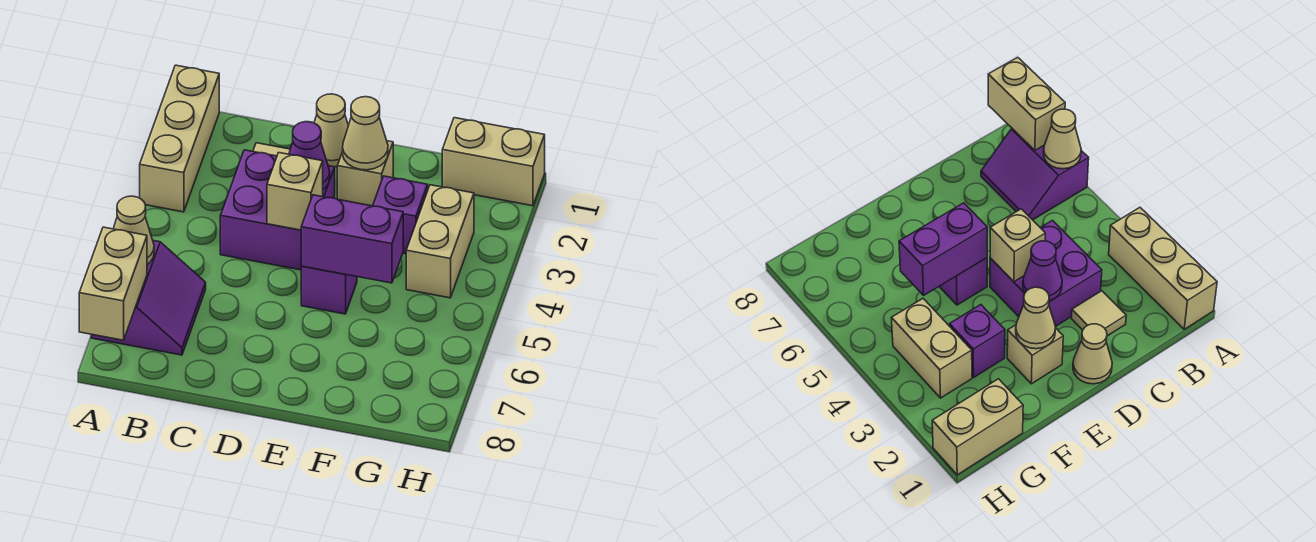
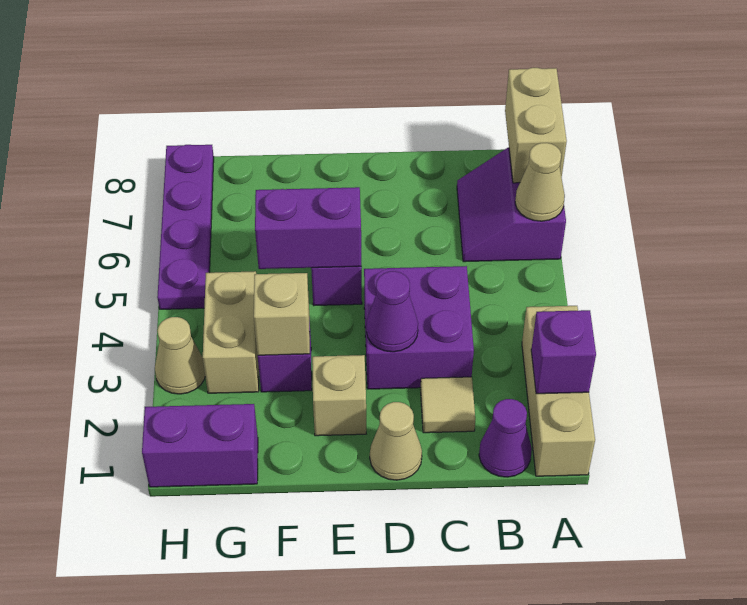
none -> purple 1x1 brick [531,310,596,394]
none -> purple 1x1 cone [479,399,532,477]
tan 1x1 brick [267,153,323,230] -> tan 1x1 brick moved to [254,273,310,355]
tan 1x1 cone [343,97,388,170] -> tan 1x1 cone moved to [155,317,205,394]
tan 1x2 brick [442,118,545,206] -> purple 1x2 brick [142,404,258,487]
none -> purple 1x4 plate [157,145,214,309]

